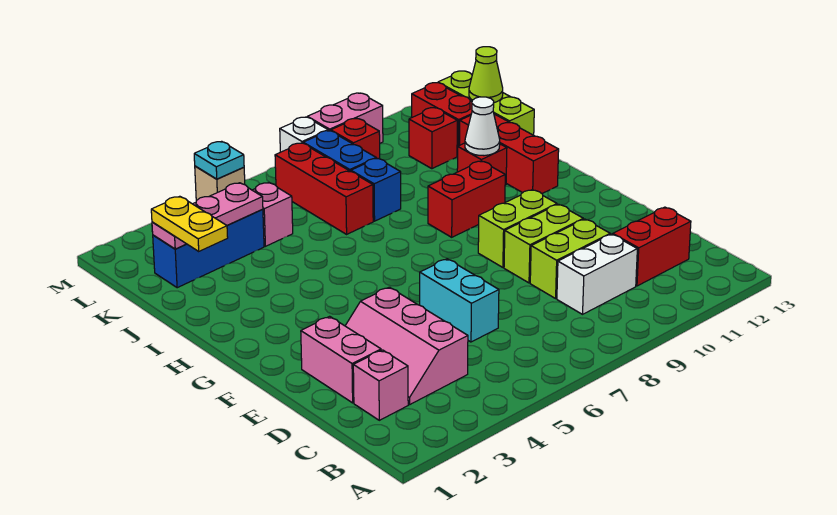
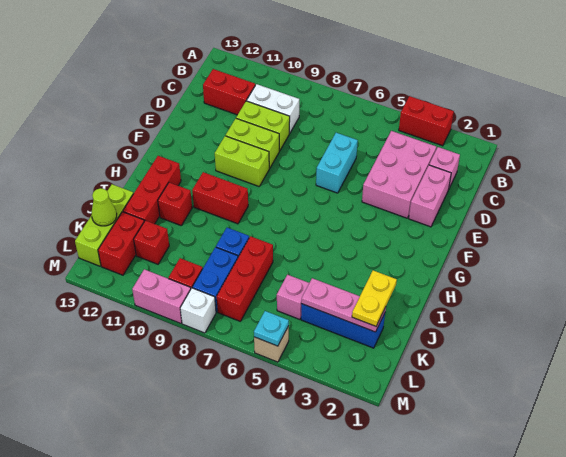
none -> red 1x2 brick [399,96,454,146]
pink 2x3 slope [345,287,468,405] -> pink 2x3 brick [362,131,436,218]
white 1x1 cone [465,97,500,156] -> none

